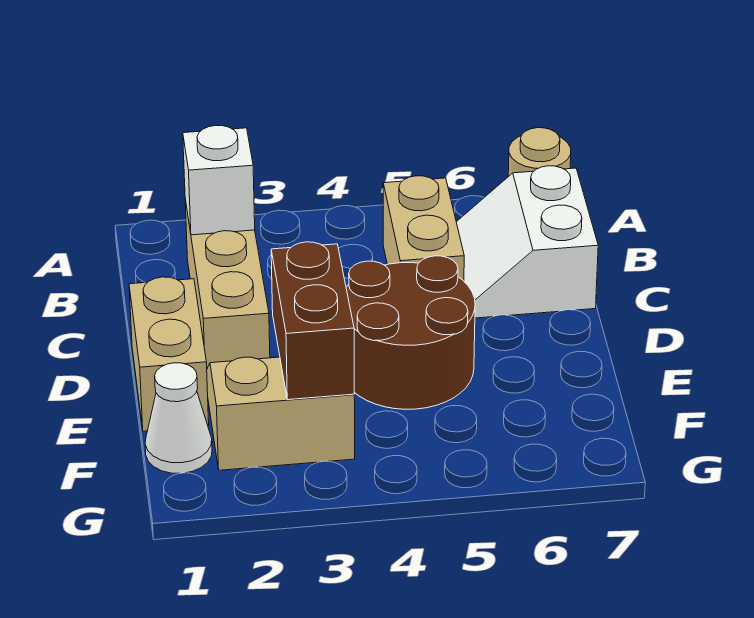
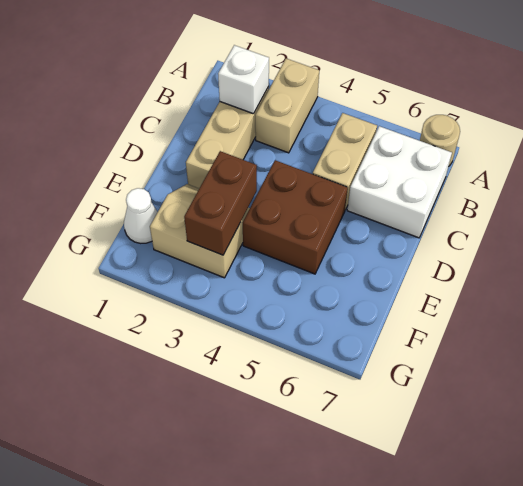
white 2x2 slope [456,166,598,318] -> white 2x2 brick [347,126,452,238]
tan 1x2 brick [129,277,209,431] -> tan 1x2 brick moved to [255,59,319,153]
brown 2x2 round brick [346,256,475,409] -> brown 2x2 brick [243,160,348,274]

